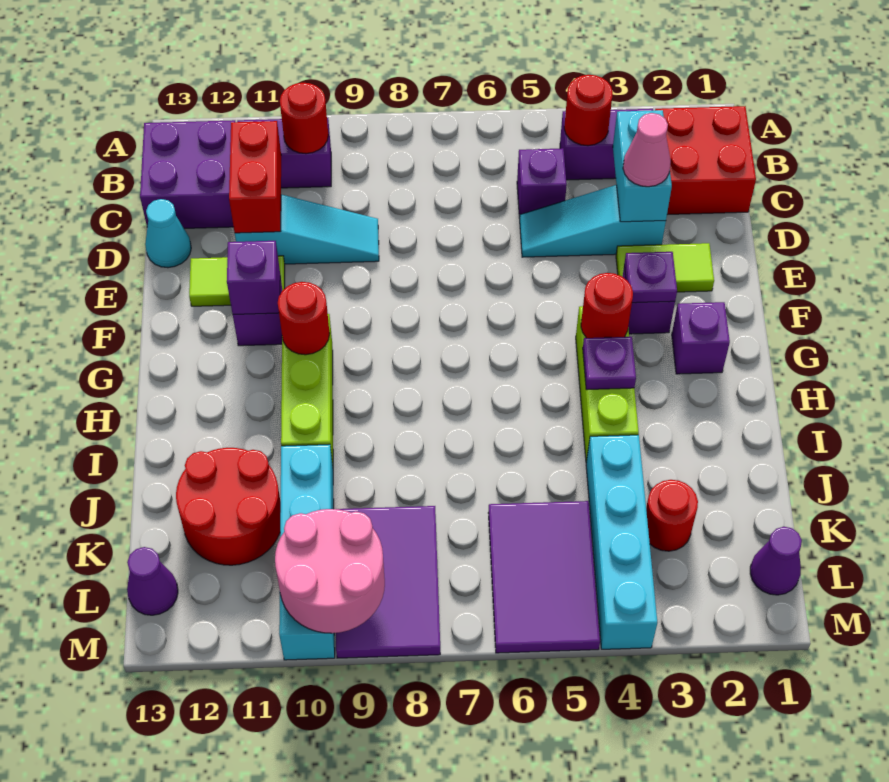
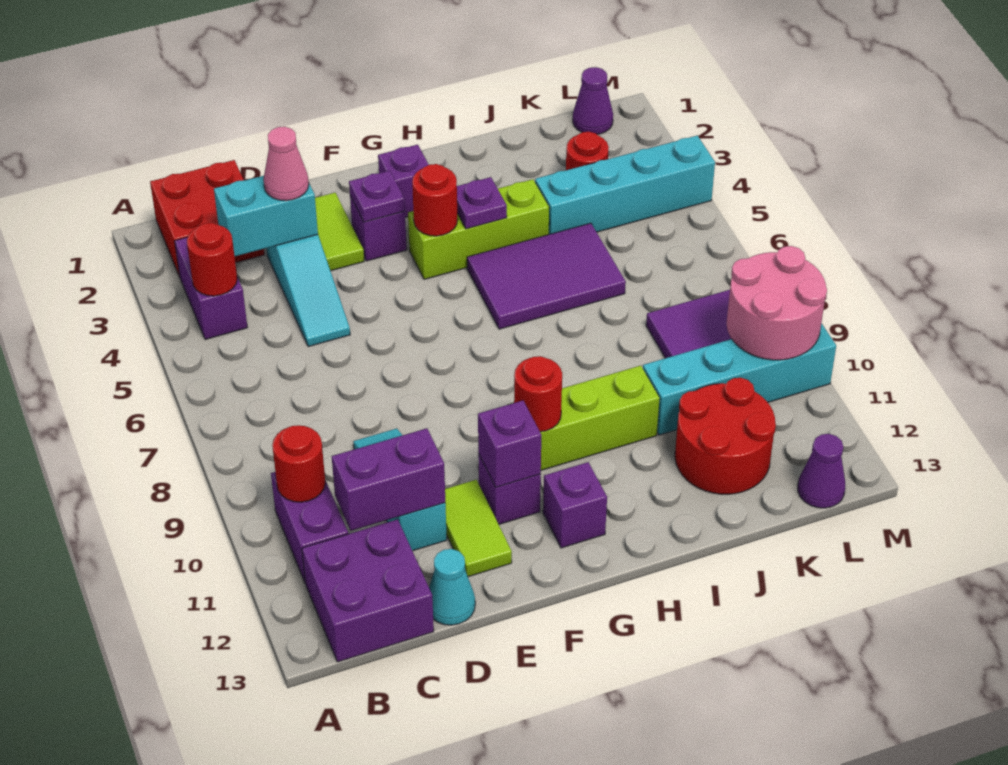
purple 1x1 brick [517,148,567,218] -> purple 1x1 brick moved to [543,462,607,548]
red 1x2 brick [229,121,281,233] -> purple 1x2 brick [332,428,445,531]
purple 2x3 tile [488,501,600,653] -> purple 2x3 tile moved to [467,223,626,329]

